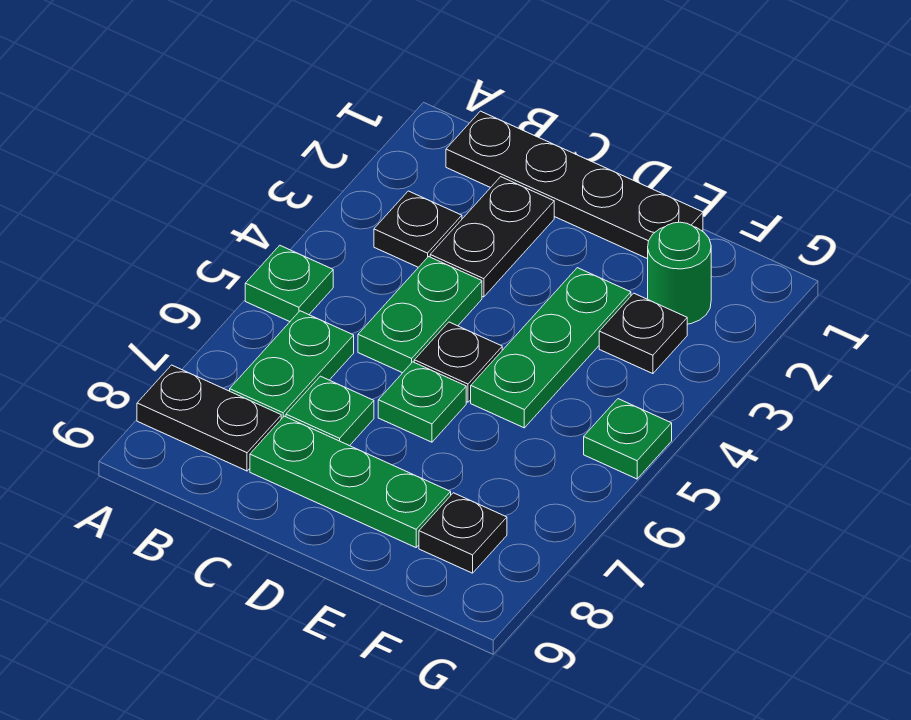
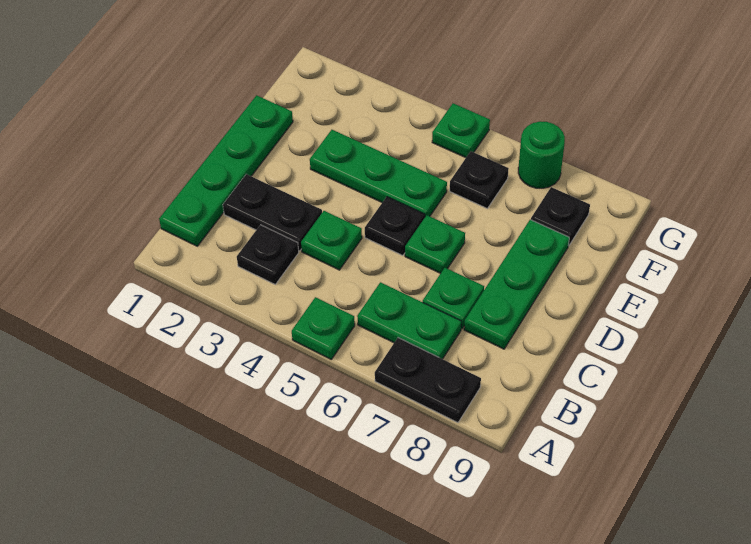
black 1x2 plate [137,365,281,471] -> black 1x2 plate turned to [375,338,481,423]
black 1x4 plate [446,111,703,259] -> green 1x4 plate [159,95,293,246]
green 1x2 plate [358,257,482,373] -> green 1x1 plate [301,211,362,270]
green 1x1 round brick [648,222,711,324] -> green 1x1 round brick moved to [518,121,565,188]
black 1x1 plate [599,293,687,374] -> black 1x1 plate moved to [450,151,509,209]

